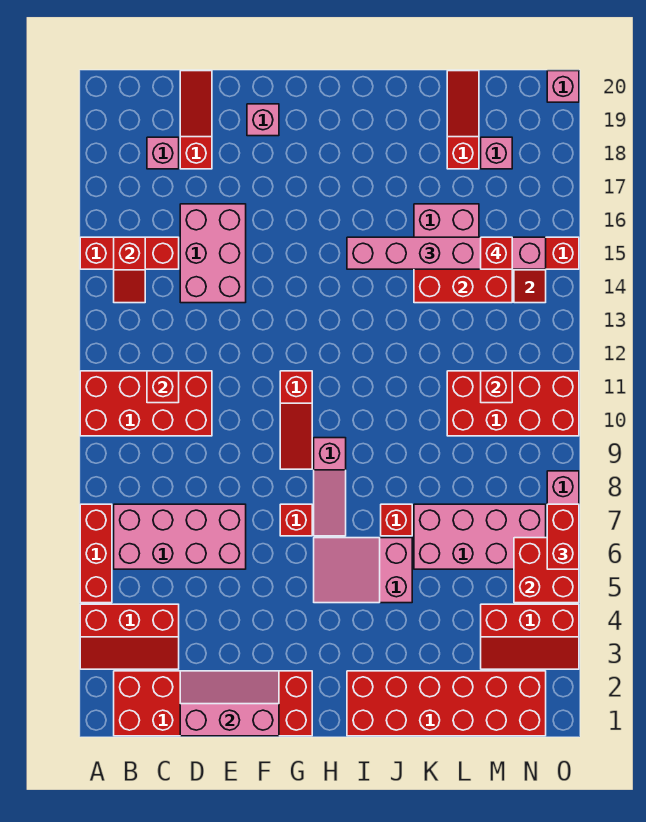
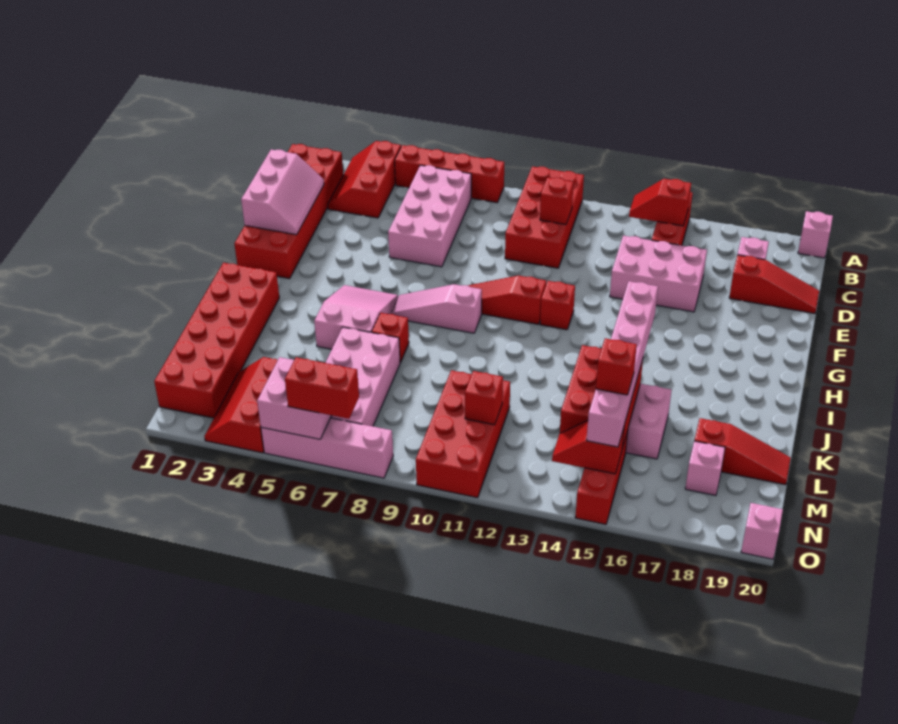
red 1x3 brick [80,504,112,603] -> red 1x4 brick [395,145,504,203]
pink 1x1 brick [247,104,279,136] -> pink 1x1 brick moved to [798,211,833,258]
red 1x1 brick [280,504,312,536] -> red 1x1 brick moved to [540,281,575,330]
red 2x2 brick [514,538,579,603] -> pink 2x2 brick [257,357,332,439]

